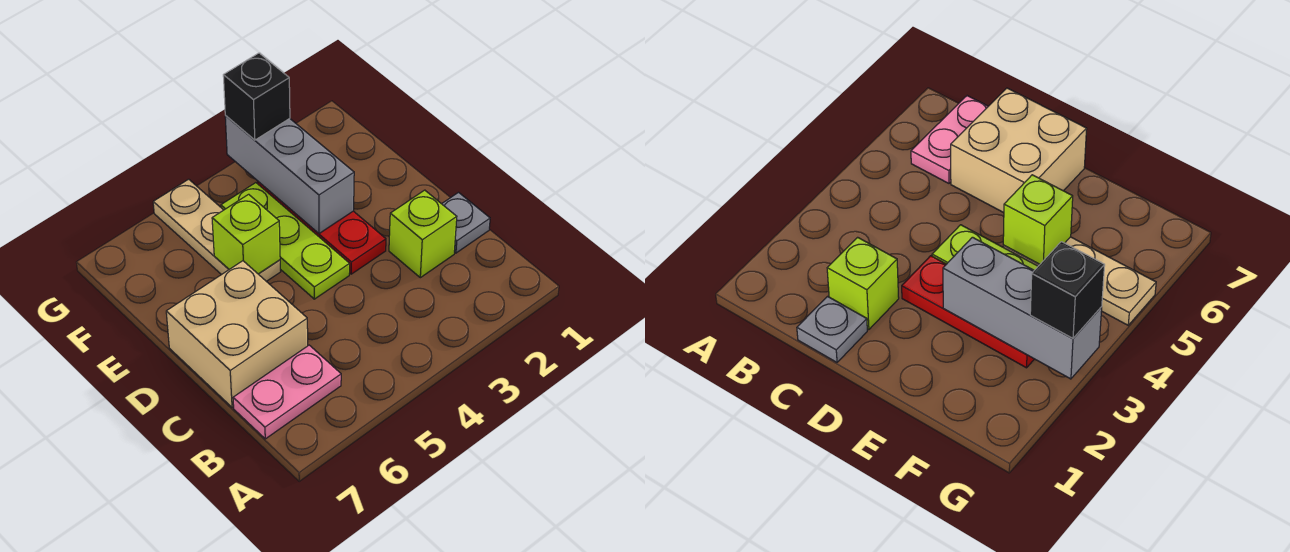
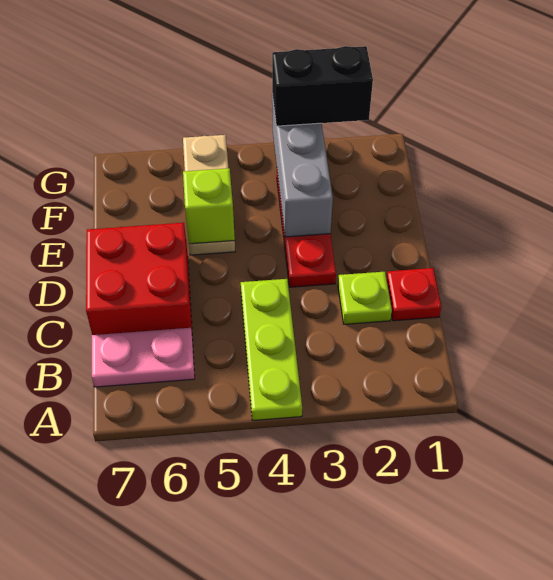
grey 1x1 plate [442,193,490,253] -> red 1x1 plate [386,268,442,321]
lime 1x1 brick [389,190,457,278] -> lime 1x1 plate [338,272,392,324]
tan 2x2 brick [166,261,308,408] -> red 2x2 brick [86,223,192,335]
lime 1x3 plate [221,183,350,299] -> lime 1x3 plate moved to [241,279,302,421]
black 1x1 brick [223,53,290,140] -> black 1x2 brick [272,46,373,126]

